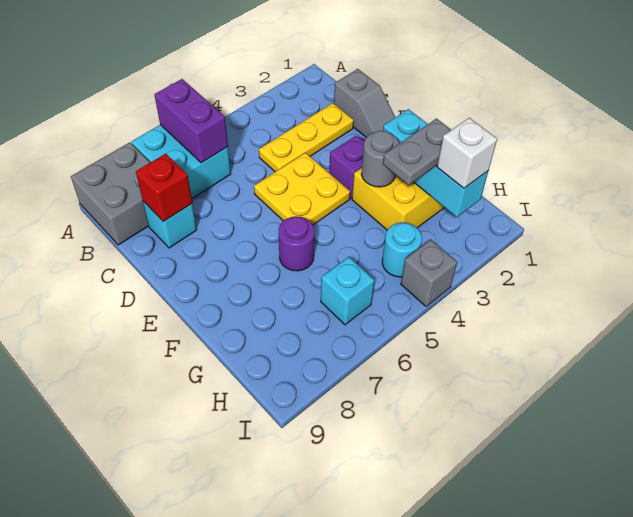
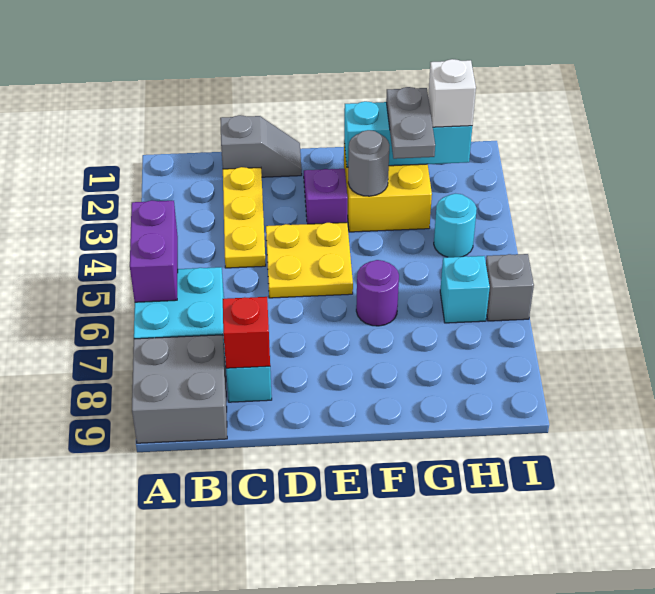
purple 1x2 brick [154,79,228,163] -> purple 1x2 brick turned to [130,200,178,302]
grey 1x1 brick [401,240,457,306] -> grey 1x1 brick moved to [486,254,534,321]

